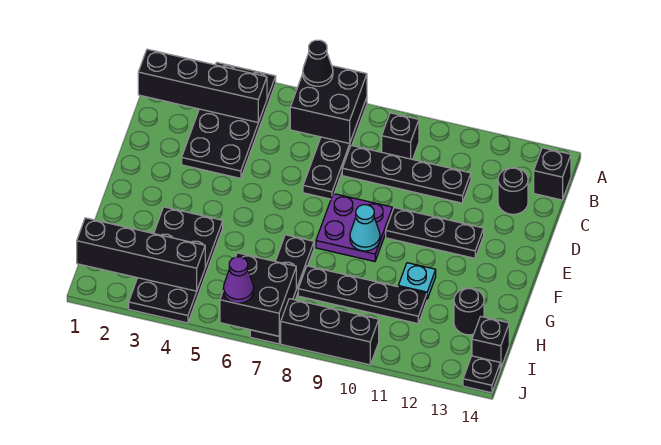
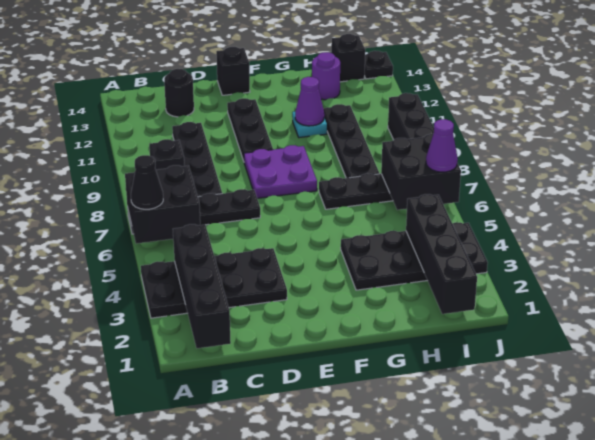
black 1x1 brick [534,148,571,200] -> black 1x1 brick moved to [216,47,250,95]
cyan 1x1 cone [350,205,380,251] -> none
none -> purple 1x1 cone [295,77,324,126]
black 1x1 round brick [454,288,484,335] -> purple 1x1 round brick [312,52,340,100]

